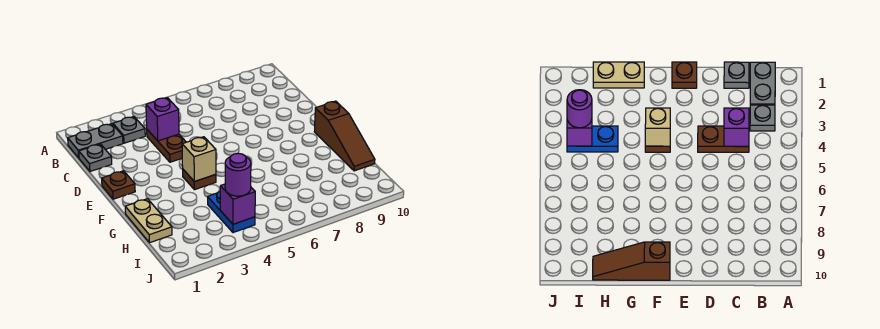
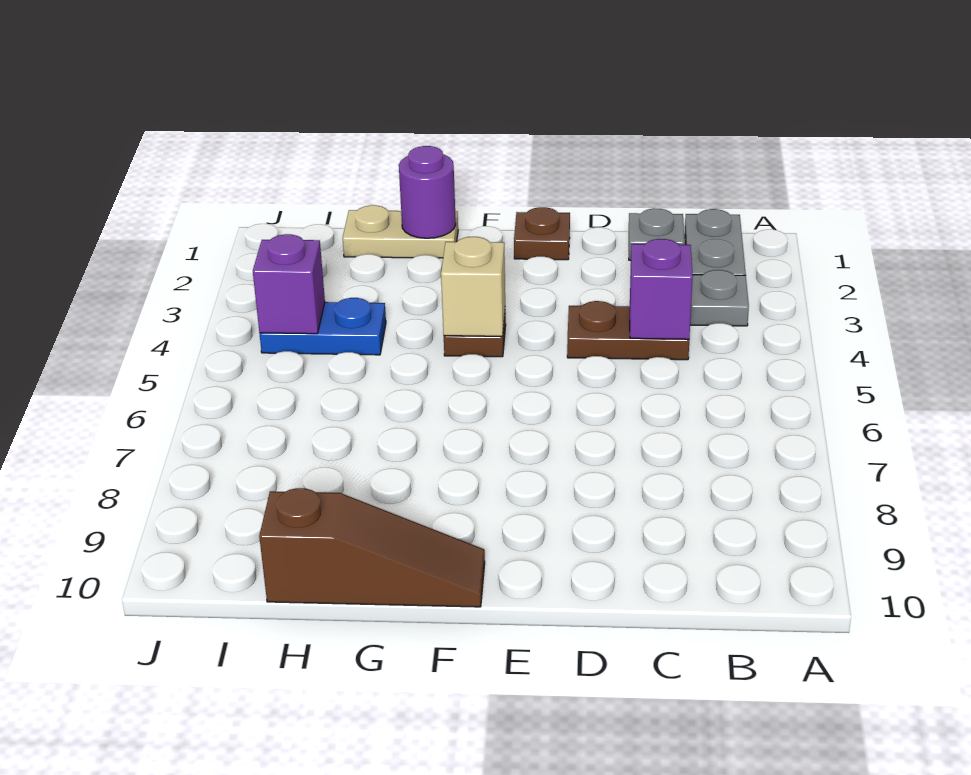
brown 1x3 slope [314,101,375,171] -> brown 1x3 slope turned to [259,488,485,607]
purple 1x1 round brick [225,153,251,196] -> purple 1x1 round brick moved to [399,146,456,238]

